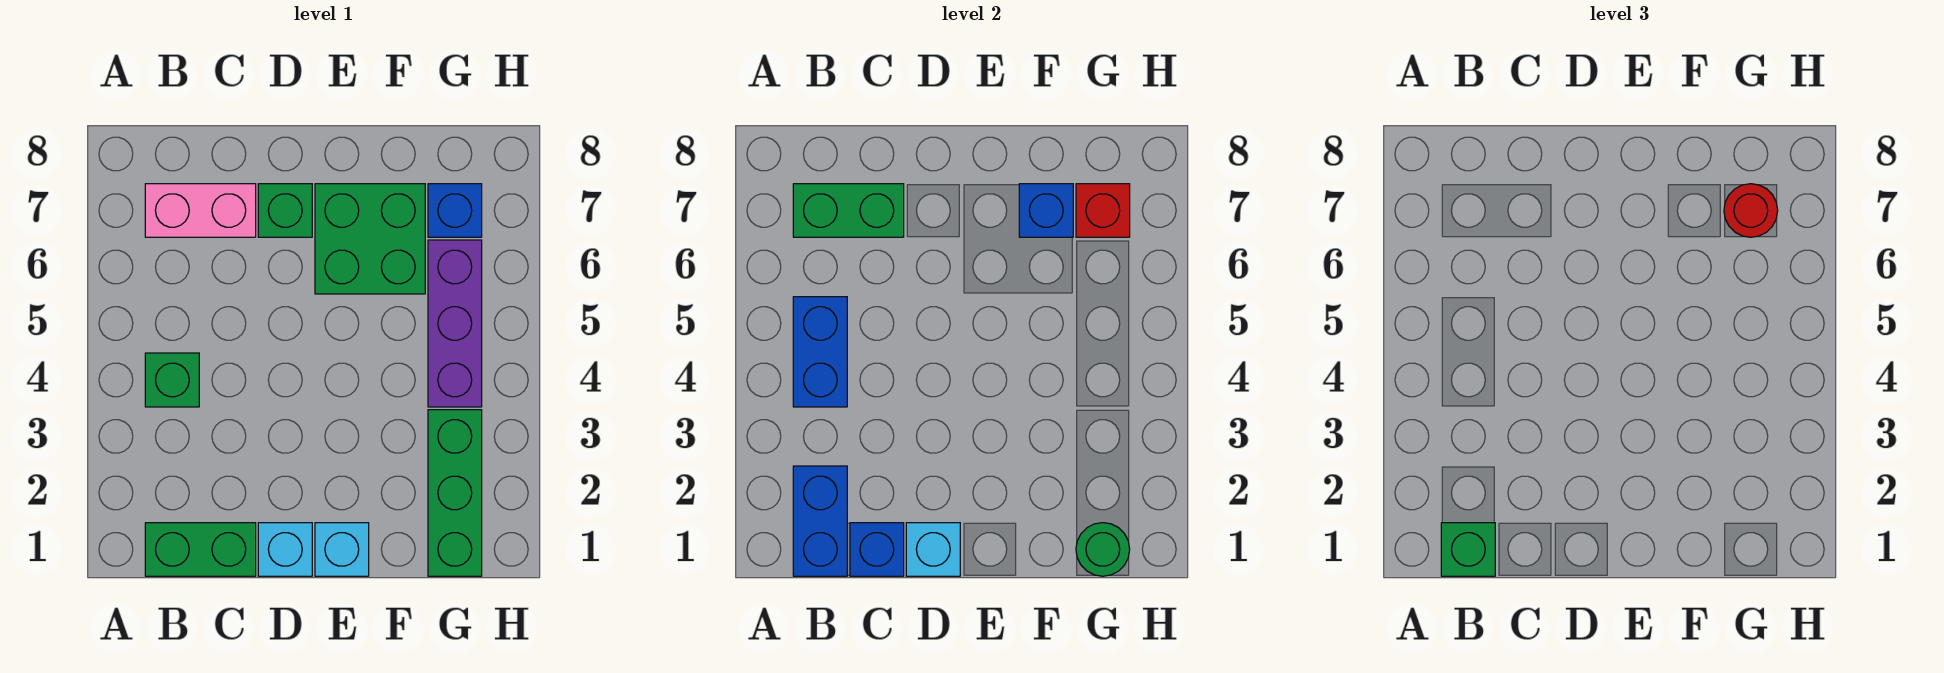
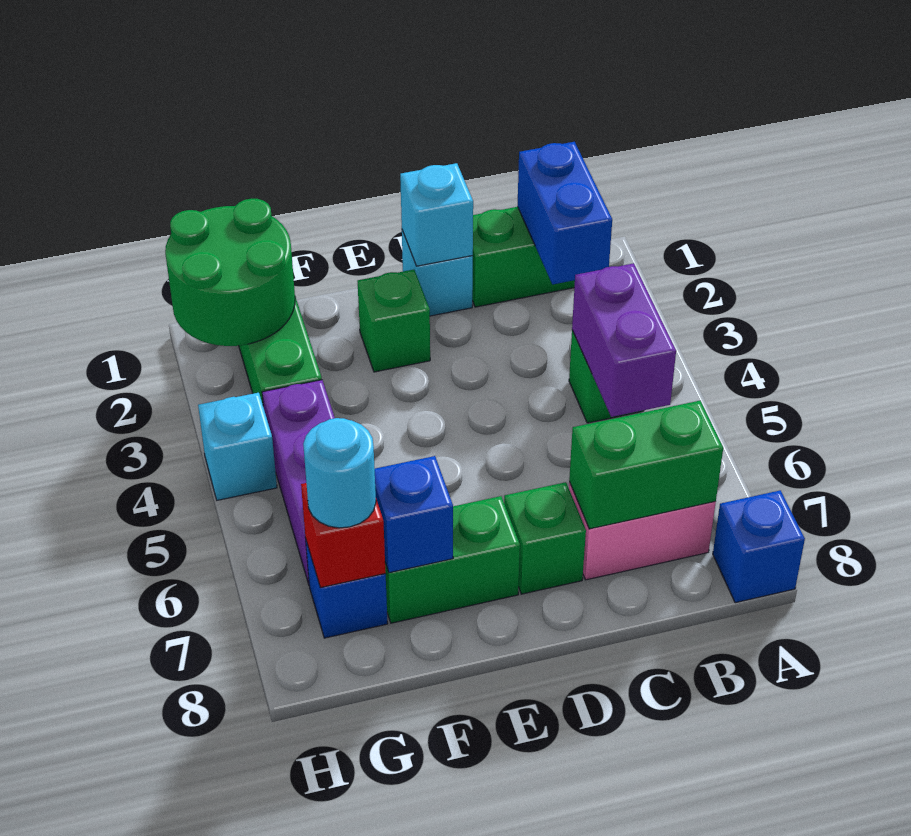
green 1x1 brick [1441,523,1495,576] -> green 1x1 brick moved to [357,270,430,372]
blue 1x2 brick [793,297,847,407] -> purple 1x2 brick [572,263,676,417]
blue 1x1 brick [850,523,904,576] -> blue 1x1 brick moved to [713,490,805,603]
cyan 1x1 brick [315,523,369,576] -> cyan 1x1 brick moved to [198,393,277,500]
green 2x2 brick [315,184,425,294] -> green 1x2 brick [385,496,520,623]
green 1x1 round brick [1076,523,1130,576] -> green 2x2 round brick [165,199,295,346]
red 1x1 round brick [1724,184,1778,237] -> cyan 1x1 round brick [303,418,376,528]

